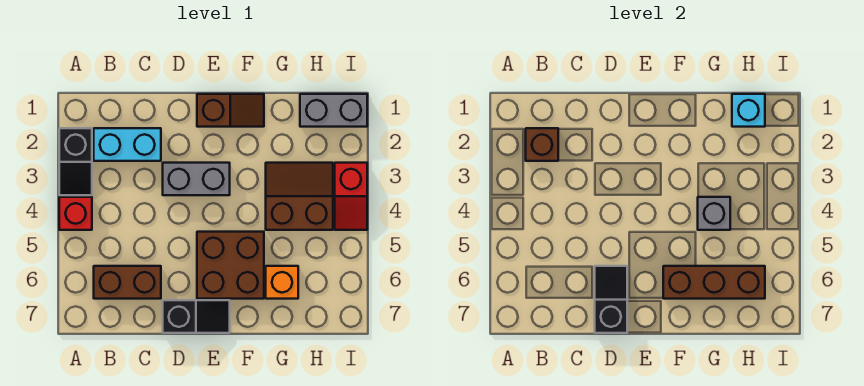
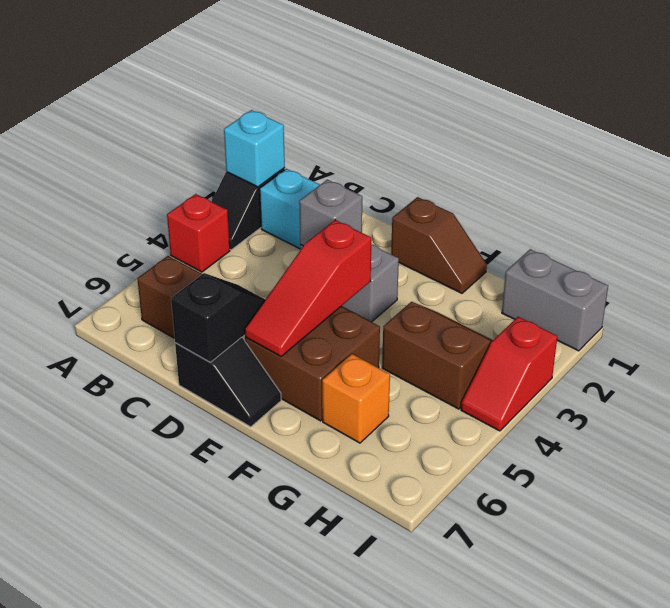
brown 1x1 brick [526,128,558,161] -> none
none -> red 1x3 slope [245,220,371,357]
brown 1x3 brick [663,266,765,299] -> none
grey 1x1 brick [698,197,730,230] -> grey 1x1 brick moved to [299,180,362,246]
cyan 1x1 brick [732,94,765,127] -> cyan 1x1 brick moved to [224,110,285,187]

